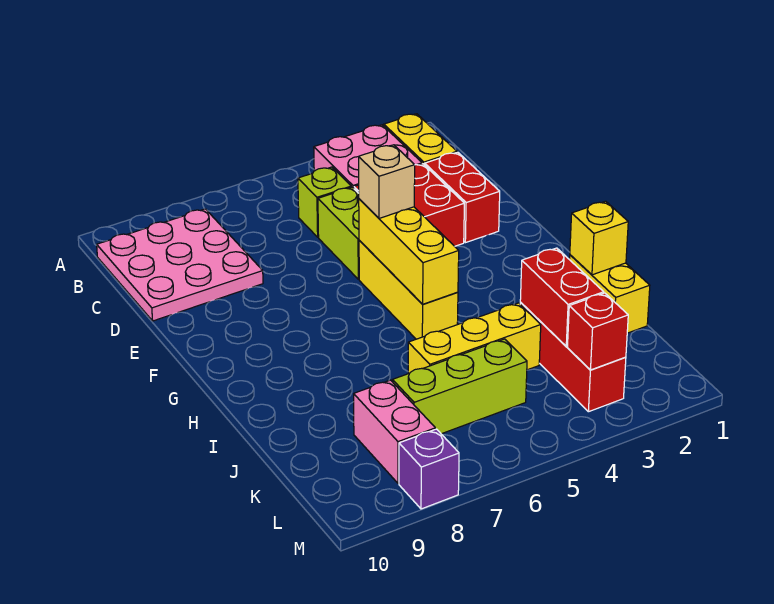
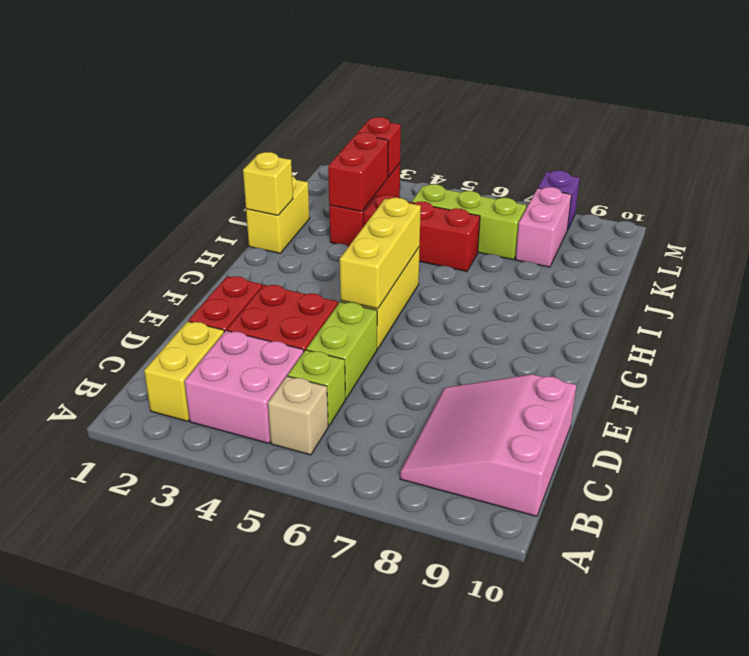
pink 3x3 plate [97,209,263,321] -> pink 3x3 slope [400,374,576,516]
tan 1x1 brick [359,145,415,218] -> tan 1x1 brick moved to [268,376,328,455]
yellow 1x3 brick [408,303,541,374] -> red 1x3 brick [364,195,480,271]

